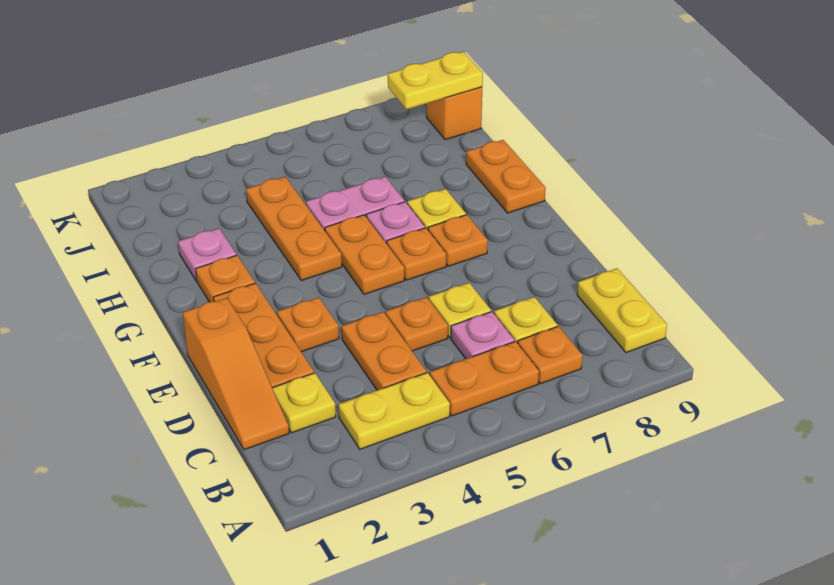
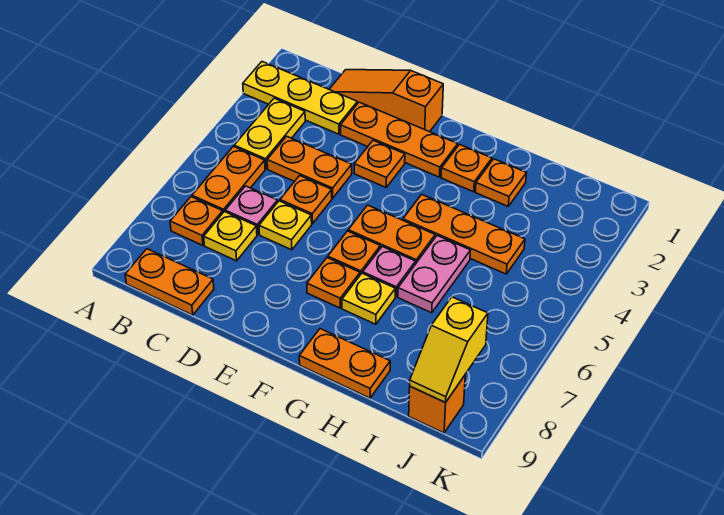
yellow 1x2 plate [577,268,667,352] -> orange 1x2 plate [125,249,214,315]
yellow 1x1 plate [272,373,336,433] -> yellow 1x3 plate [243,62,357,134]
pink 1x1 plate [178,228,236,281] -> orange 1x1 plate [475,159,527,206]
yellow 1x2 plate [388,52,483,109] -> yellow 1x2 slope [410,297,488,403]

